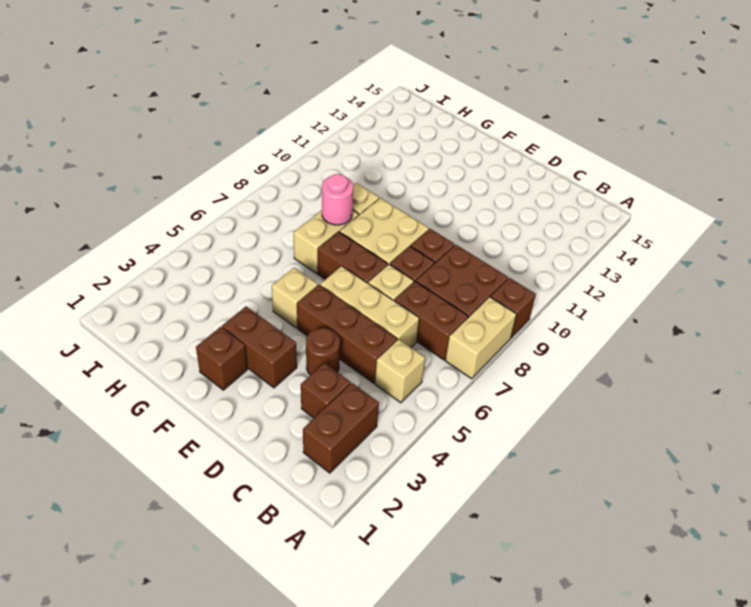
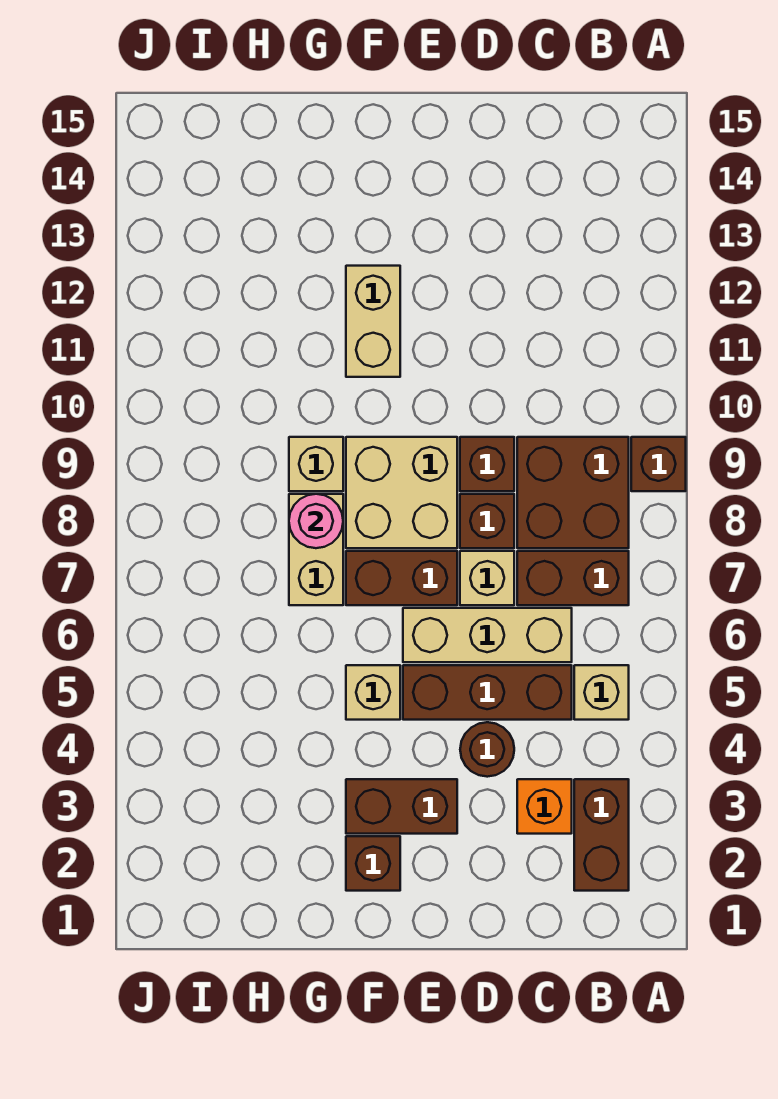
tan 1x2 brick [445,297,516,379] -> tan 1x2 brick moved to [346,266,400,377]
brown 1x1 brick [301,363,351,418] -> orange 1x1 brick [517,779,572,834]

